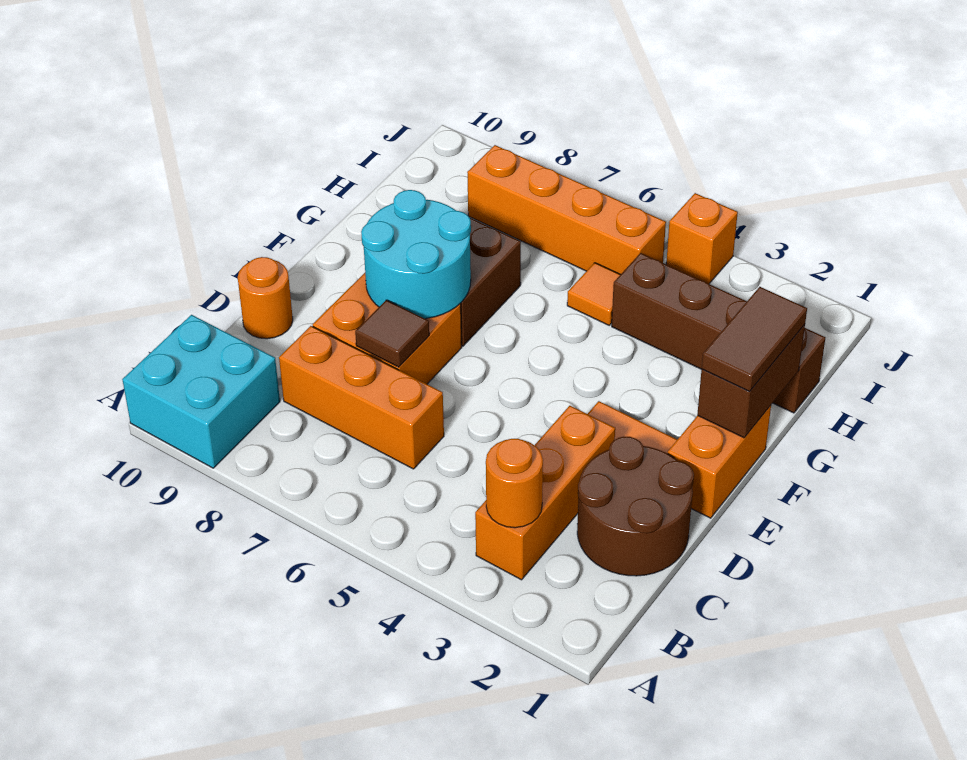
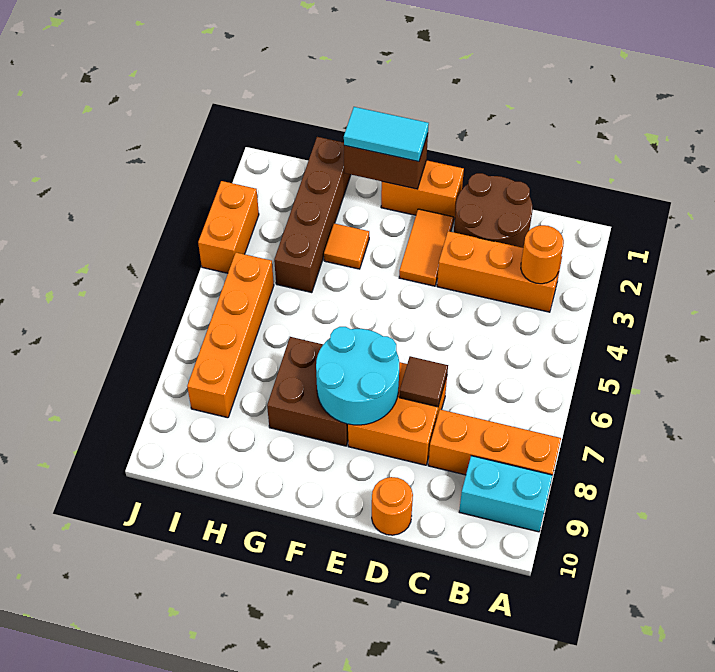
cyan 2x2 brick [122,315,280,468] -> cyan 1x2 brick [459,456,553,532]
orange 1x3 brick [279,326,444,469] -> orange 1x3 brick turned to [428,410,561,475]
brown 1x2 tile [702,287,807,391] -> cyan 1x2 tile [344,107,429,162]
orange 1x1 tile [567,263,621,325] -> orange 1x1 tile moved to [324,223,369,269]
orange 1x1 brick [666,193,738,284] -> orange 1x2 brick [198,181,259,273]

